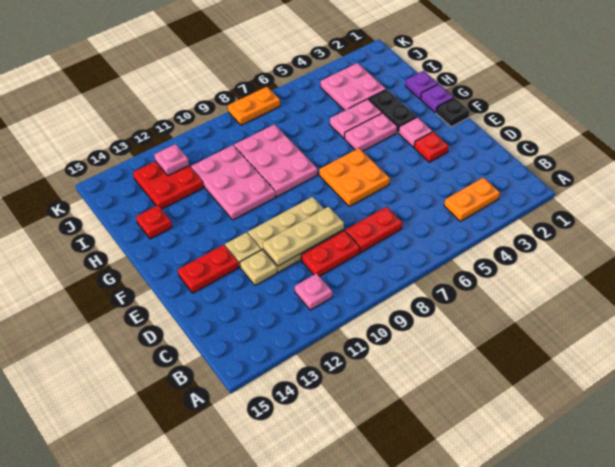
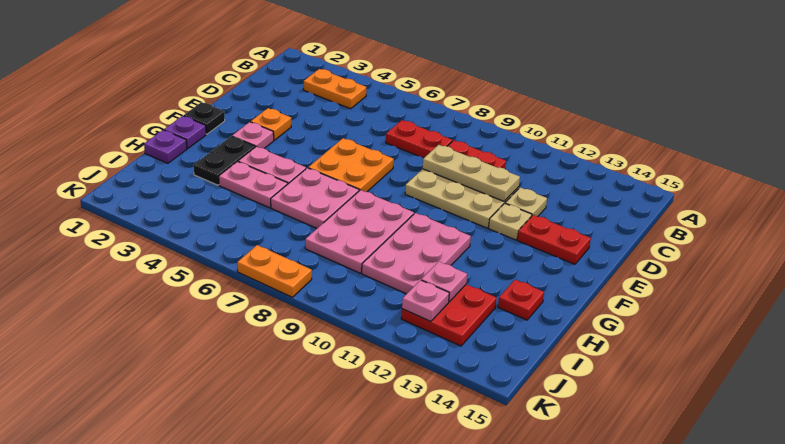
pink 1x1 plate [295,273,332,310] -> pink 1x1 plate moved to [421,262,467,302]
red 1x1 plate [414,132,449,162] -> orange 1x1 plate [251,108,291,140]
pink 2x2 plate [321,63,386,110] -> pink 2x2 plate moved to [271,168,359,228]

